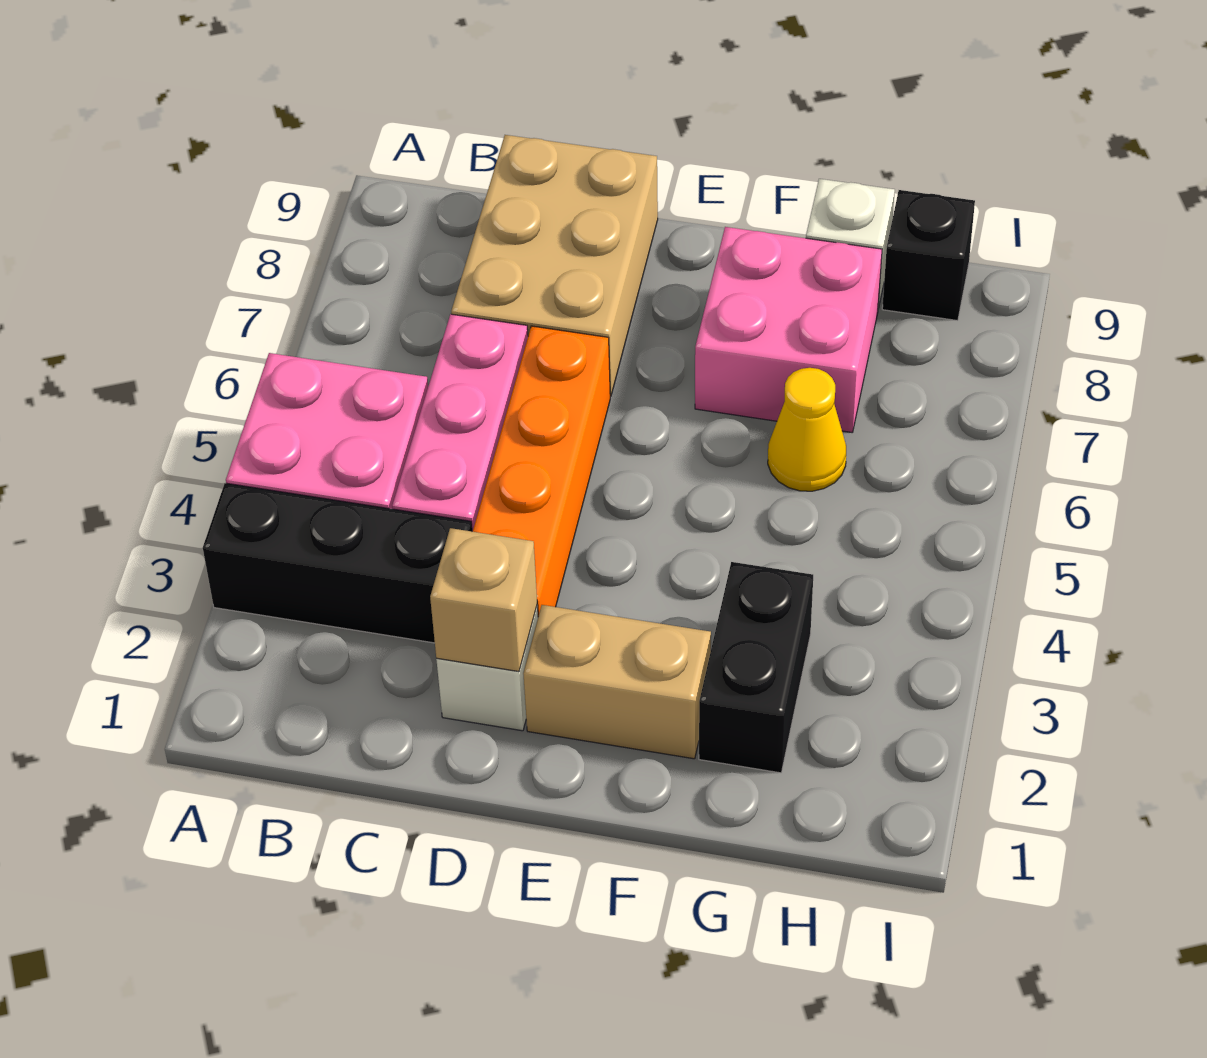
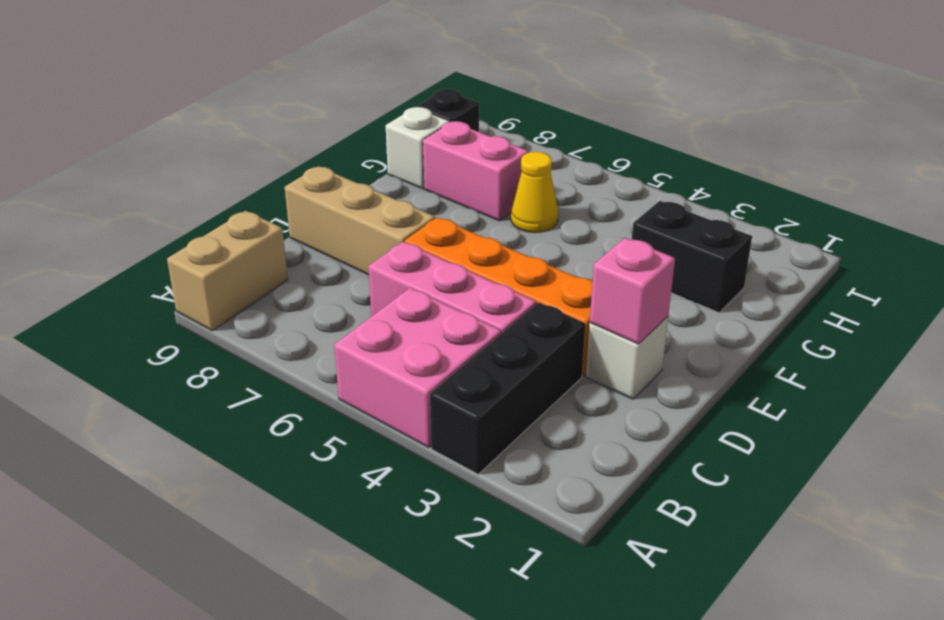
tan 2x3 brick [451,135,658,396] -> tan 1x3 brick [285,166,435,275]
tan 1x1 brick [430,528,537,672] -> pink 1x1 brick [590,238,675,344]
tan 1x2 brick [523,605,711,759] -> tan 1x2 brick moved to [167,211,288,331]
pink 2x2 brick [695,227,882,432] -> pink 1x2 brick [423,121,528,221]

